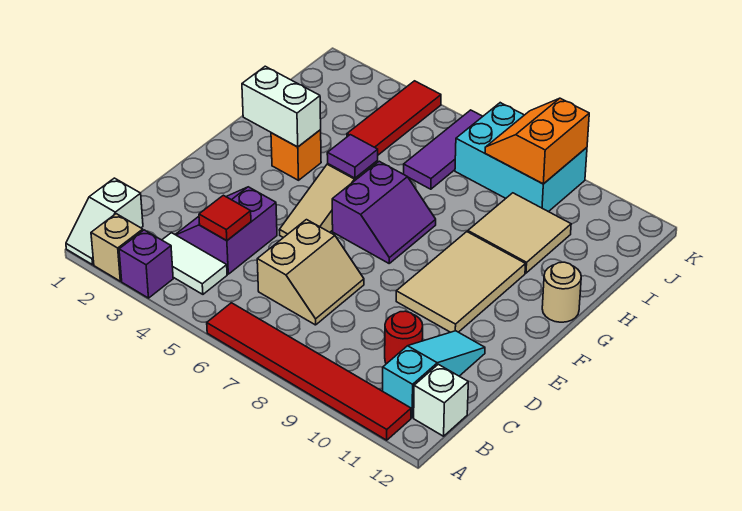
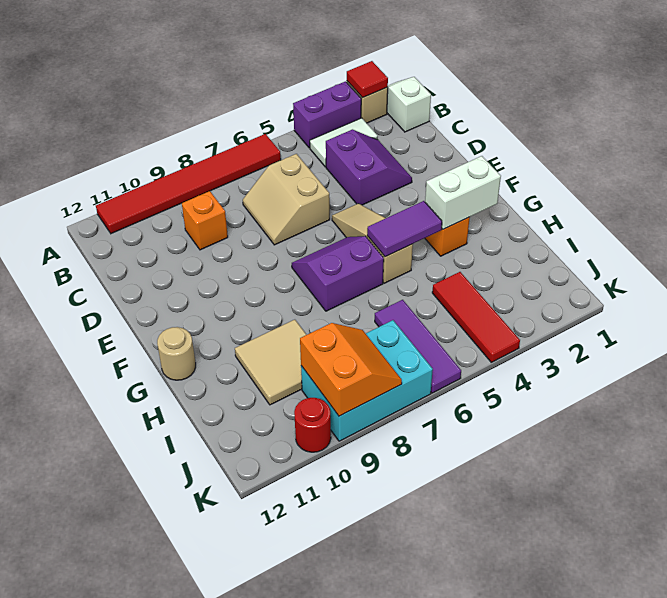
purple 1x1 brick [119,230,173,298] -> purple 1x2 brick [293,81,361,148]
cyan 1x3 slope [383,331,485,418] -> none
white 1x1 brick [414,364,468,436] -> none
red 1x1 tile [199,195,251,241] -> red 1x1 tile moved to [347,61,388,98]
none -> orange 1x1 brick [182,191,228,250]
red 1x1 round brick [385,311,423,364] -> red 1x1 round brick moved to [294,398,331,452]
tan 2x3 tile [396,232,525,332] -> none
purple 2x2 slope [332,161,436,263] -> purple 2x2 slope turned to [292,236,384,311]
purple 1x1 tile [327,135,378,178] -> purple 1x2 tile [367,201,442,257]

